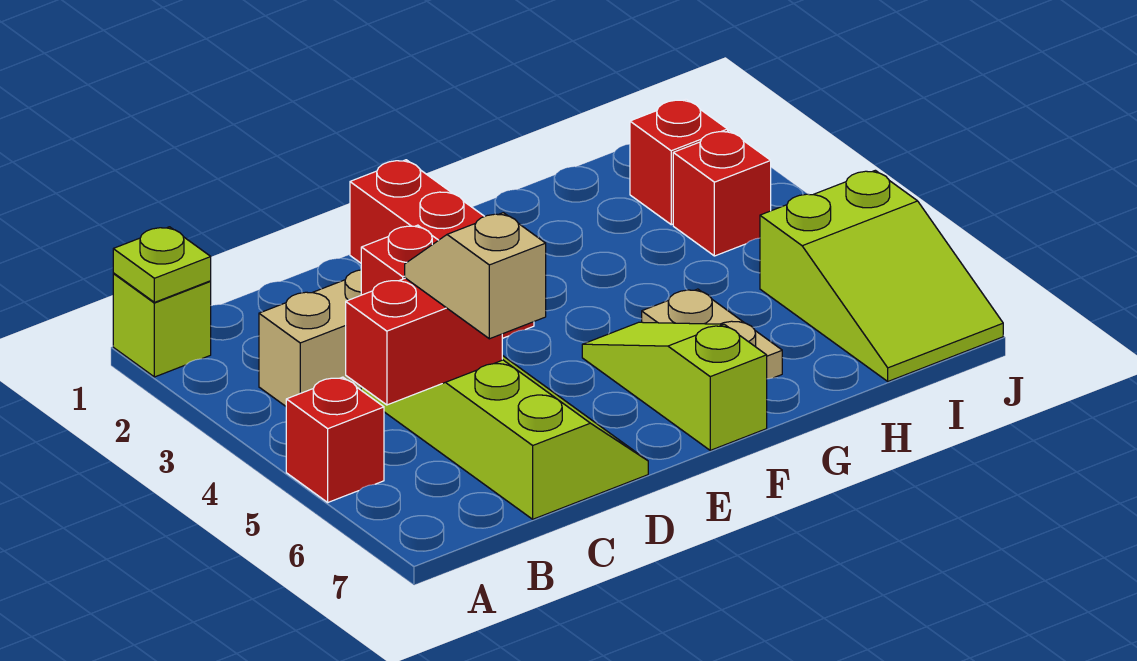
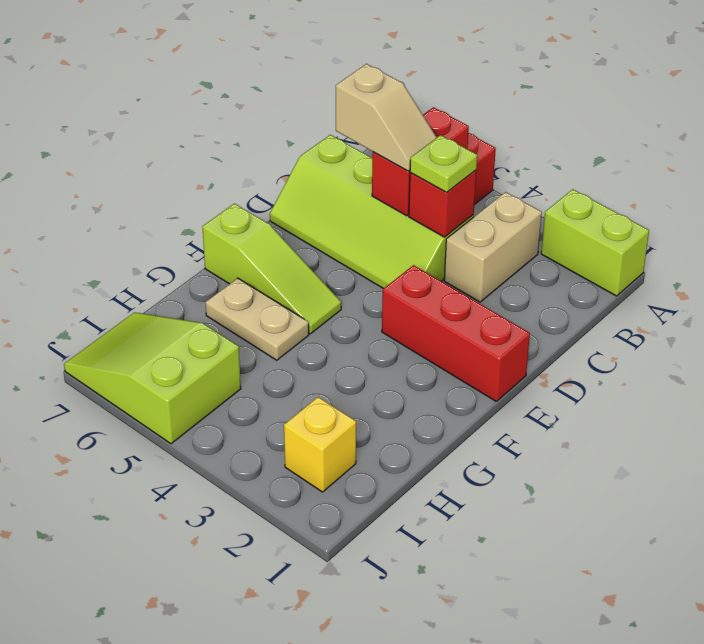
lime 1x1 brick [113,273,211,377] -> lime 1x2 brick [541,189,649,296]
lime 1x1 plate [113,227,211,302] -> lime 1x1 plate moved to [410,135,477,192]
red 1x1 brick [630,99,728,225] -> yellow 1x1 brick [284,397,356,492]
red 1x1 brick [673,131,771,256] -> none

